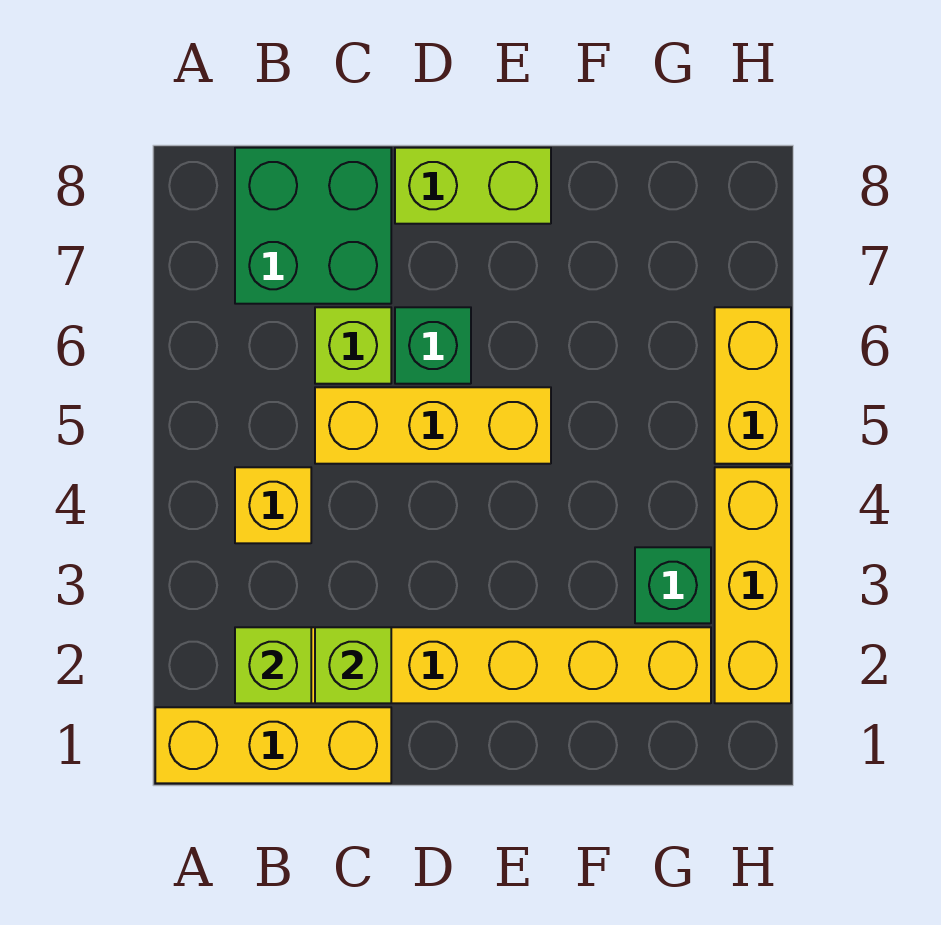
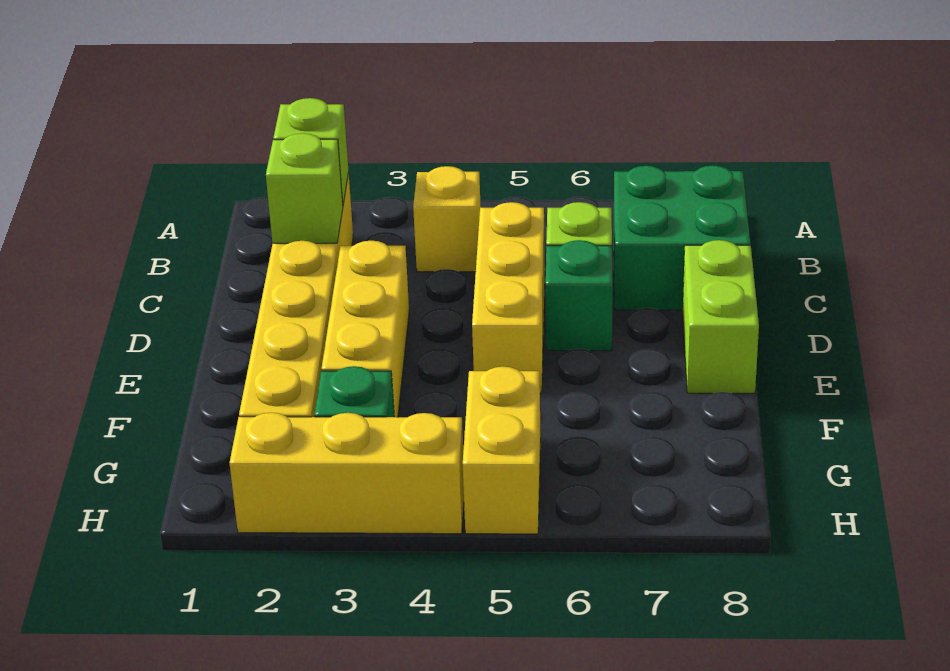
yellow 1x3 brick [155,707,391,783] -> yellow 1x3 brick moved to [322,241,409,417]
yellow 1x2 brick [715,307,791,464] -> yellow 1x2 brick turned to [463,367,541,534]

